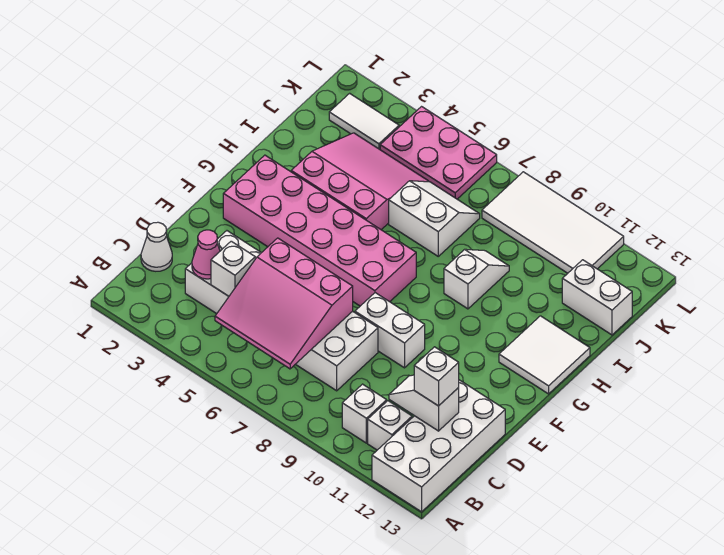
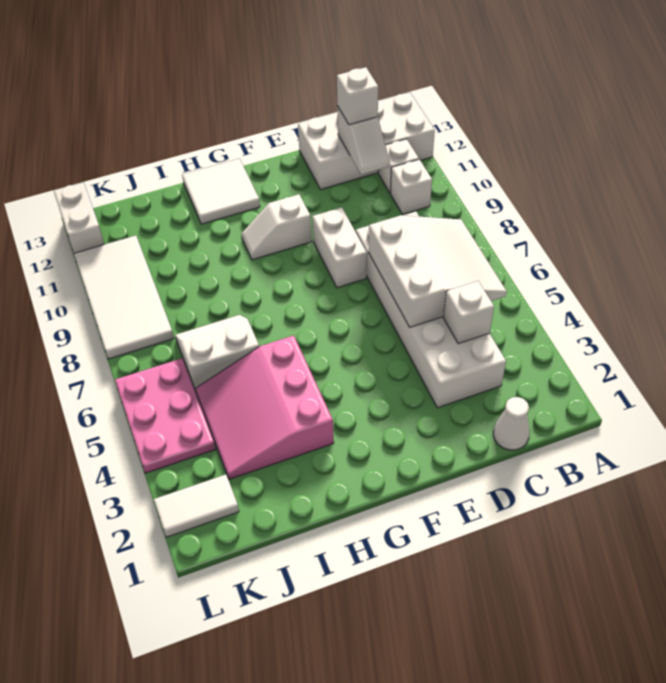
pink 3x3 slope [215,238,353,369] -> white 3x3 slope [369,215,507,327]
pink 1x1 cone [192,230,220,279] -> none
pink 2x6 brick [223,155,416,306] -> none
white 1x2 slope [444,249,509,309] -> white 1x2 slope moved to [241,194,312,260]
white 2x2 slope [389,181,480,256] -> white 2x2 slope turned to [175,315,259,388]
white 1x2 brick [562,260,632,335] -> white 1x2 brick moved to [54,182,104,253]
white 1x2 tile [329,93,399,149] -> white 1x2 tile turned to [154,475,239,537]

